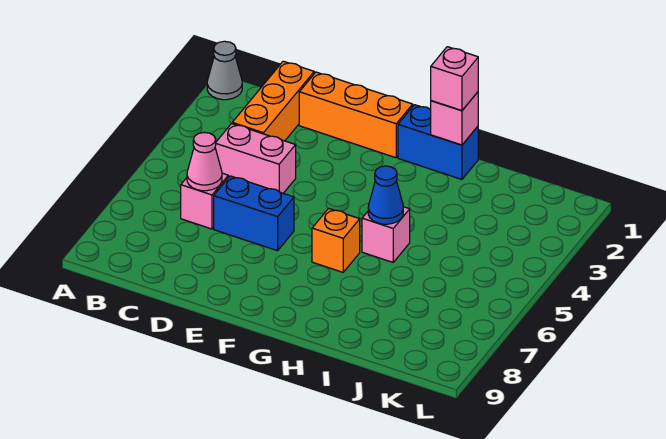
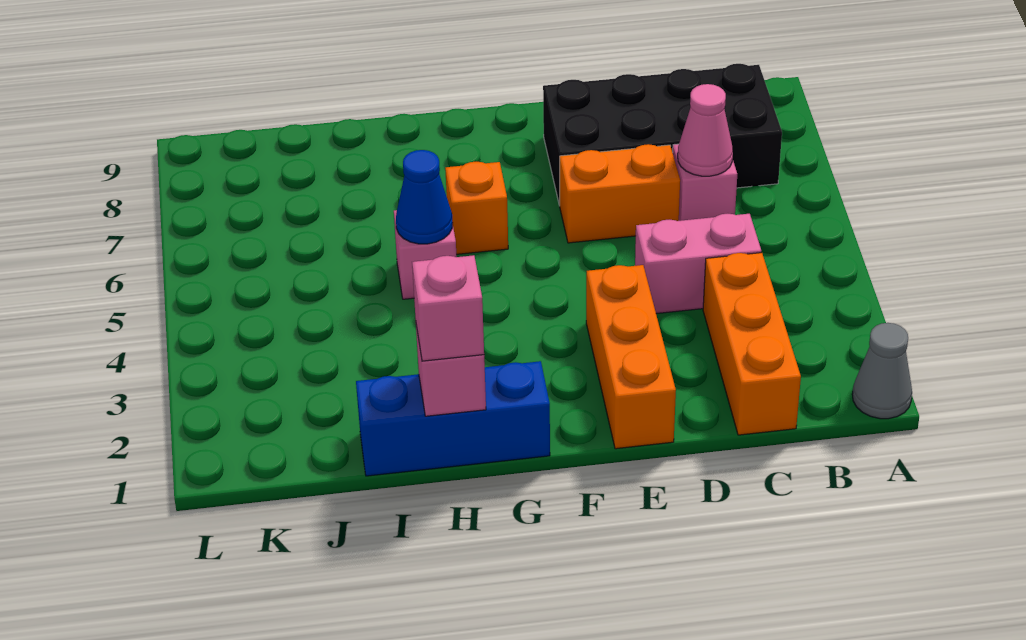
none -> black 2x4 brick [543,64,782,206]
orange 1x3 brick [299,72,413,158] -> orange 1x3 brick turned to [586,265,676,449]
blue 1x2 brick [214,176,294,251] -> orange 1x2 brick [560,144,680,243]
blue 1x2 brick [398,105,478,179] -> blue 1x3 brick [356,361,550,476]

